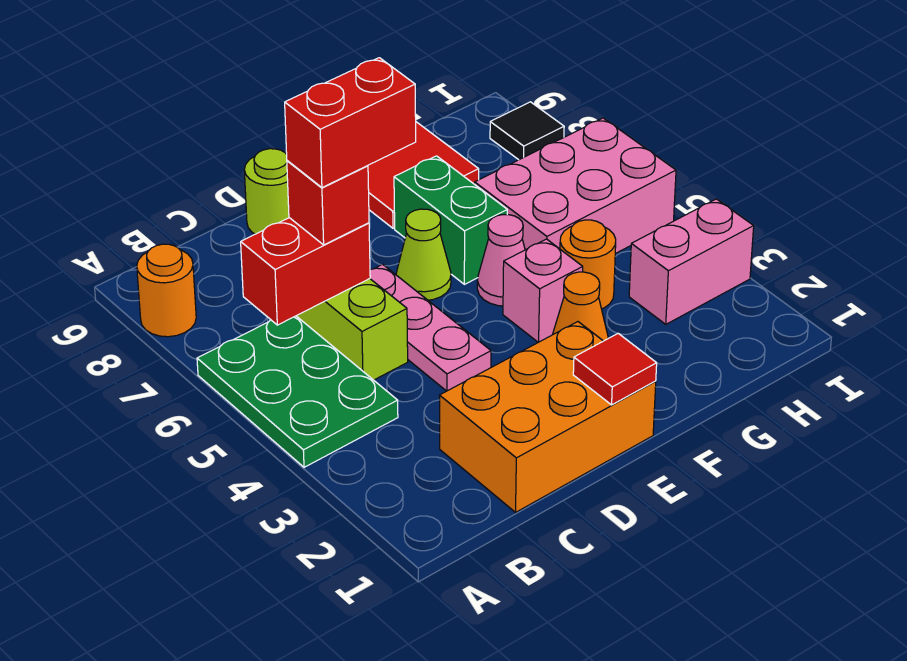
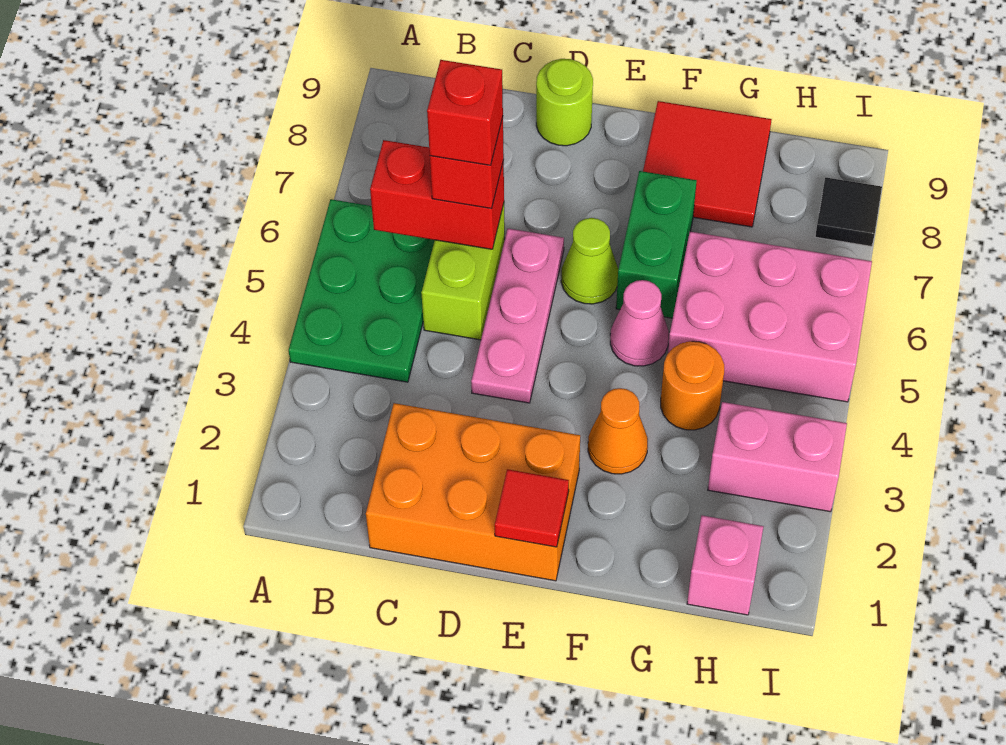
orange 1x1 round brick [137,244,196,337] -> none
red 1x2 brick [285,58,416,187] -> red 1x1 brick [427,60,503,165]
pink 1x1 brick [503,239,583,342] -> pink 1x1 brick moved to [687,515,764,615]

